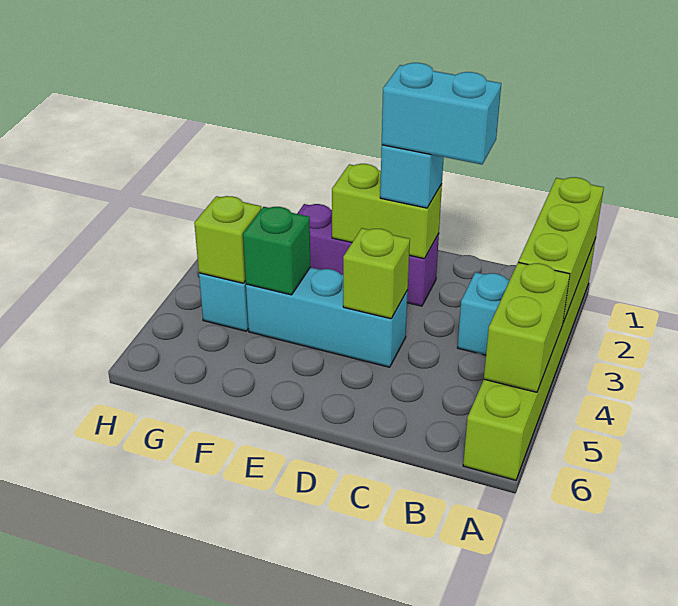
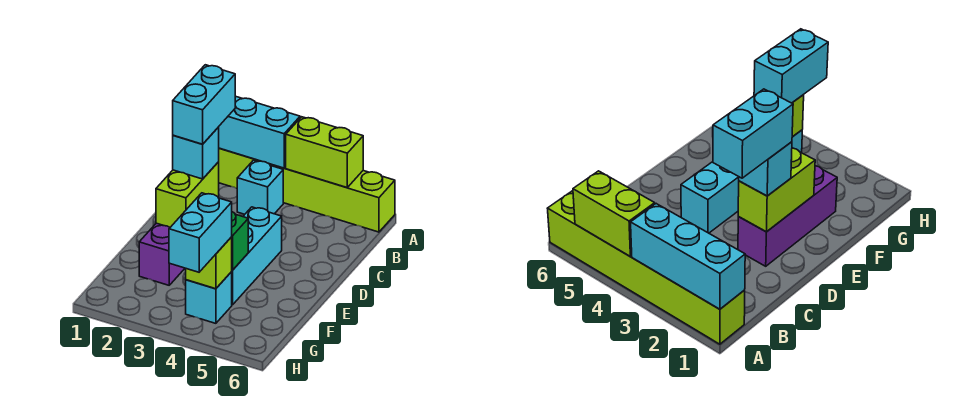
lime 1x3 brick [519,177,604,322] -> cyan 1x3 brick [219,96,300,168]
lime 1x1 brick [343,228,410,319] -> none
none -> cyan 1x2 brick [169,193,232,272]

